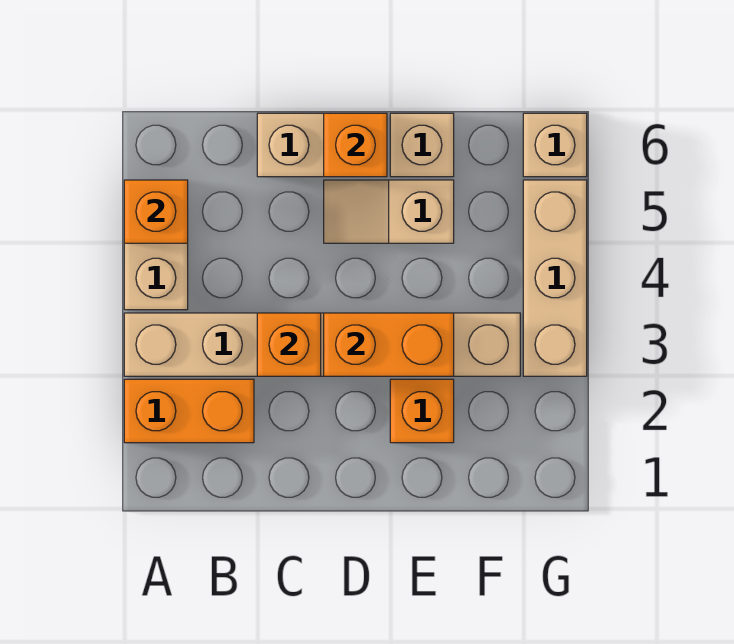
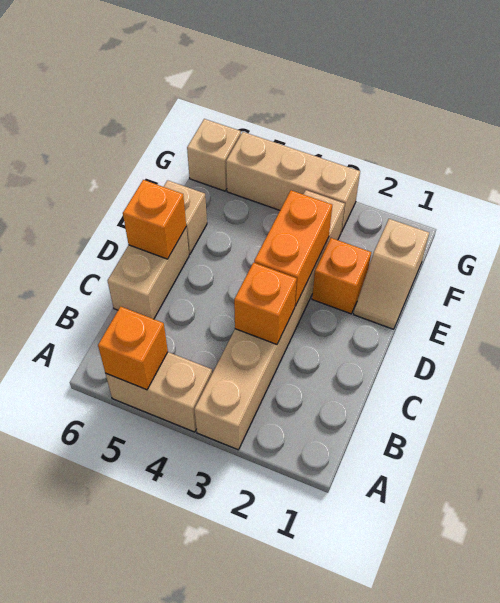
orange 1x2 brick [124,379,254,443] -> none
tan 1x2 slope [324,180,454,243] -> tan 1x2 slope moved to [354,219,429,329]

